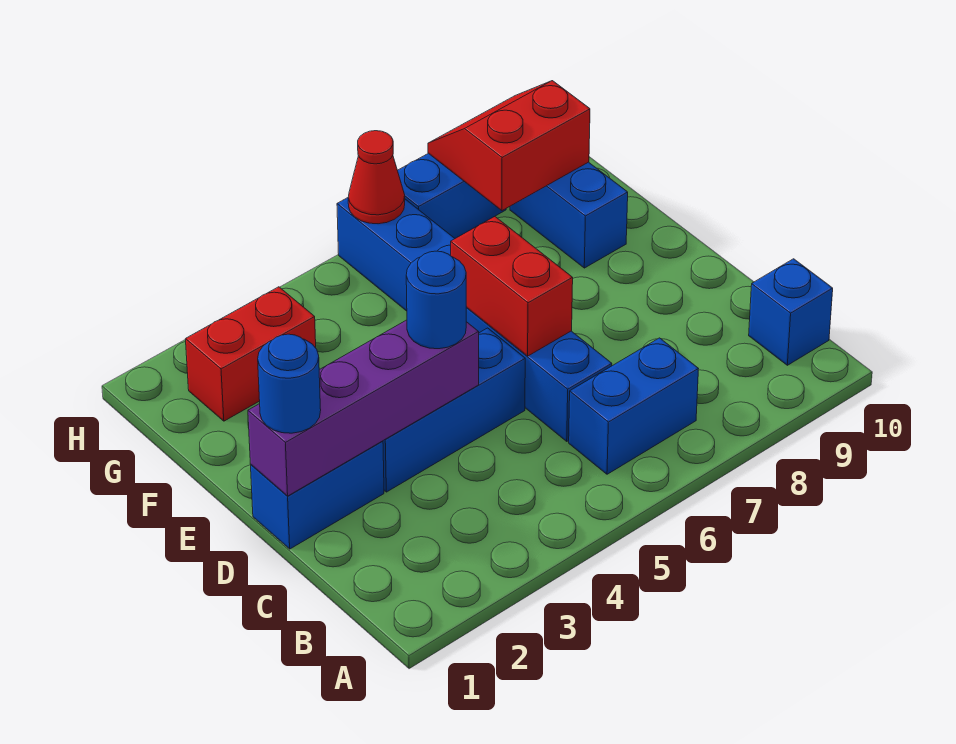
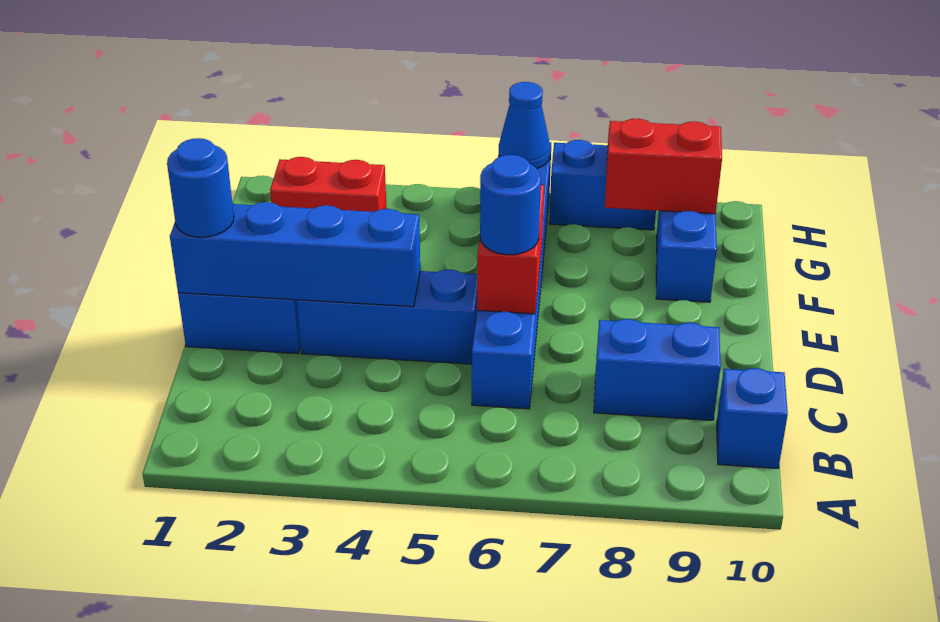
blue 1x2 brick [569,338,698,474] -> blue 1x2 brick moved to [594,319,721,420]
purple 1x4 brick [248,320,479,496] -> blue 1x4 brick [170,202,420,307]
blue 1x1 round brick [406,251,466,349] -> blue 1x1 round brick moved to [480,155,541,255]
red 1x1 cone [348,131,405,224] -> blue 1x1 cone [499,82,550,168]

